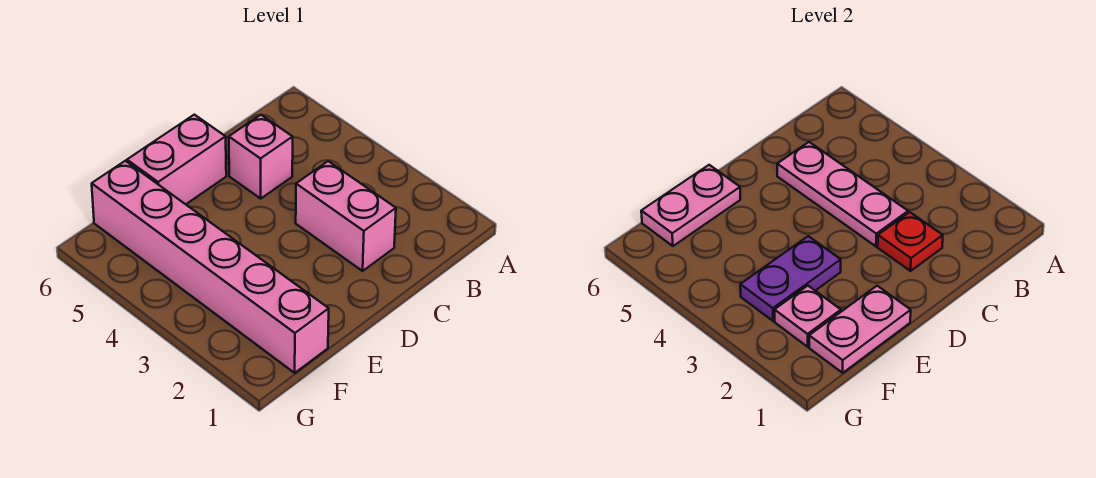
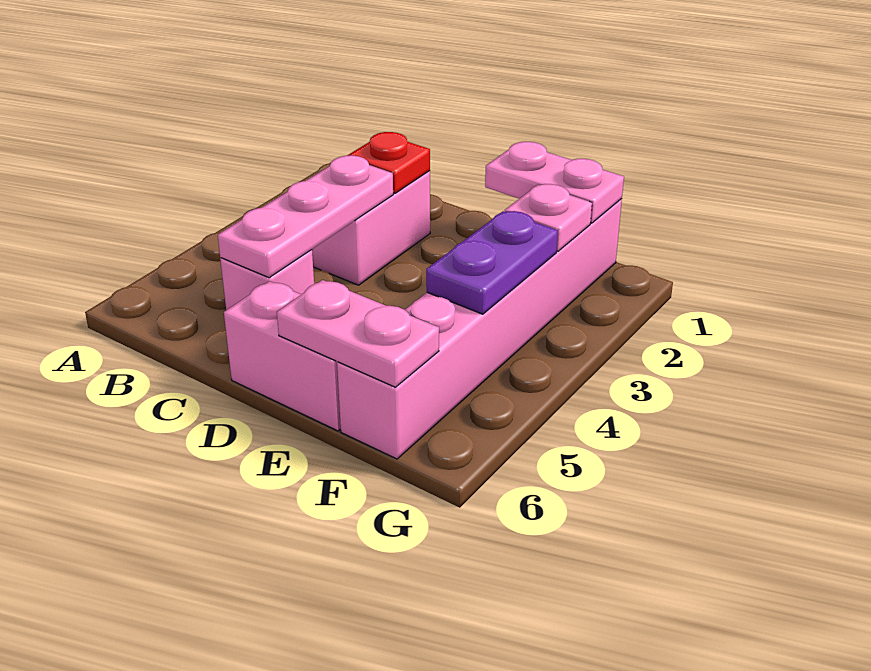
purple 1x2 plate [740,236,841,321] -> purple 1x2 plate turned to [426,211,558,314]

